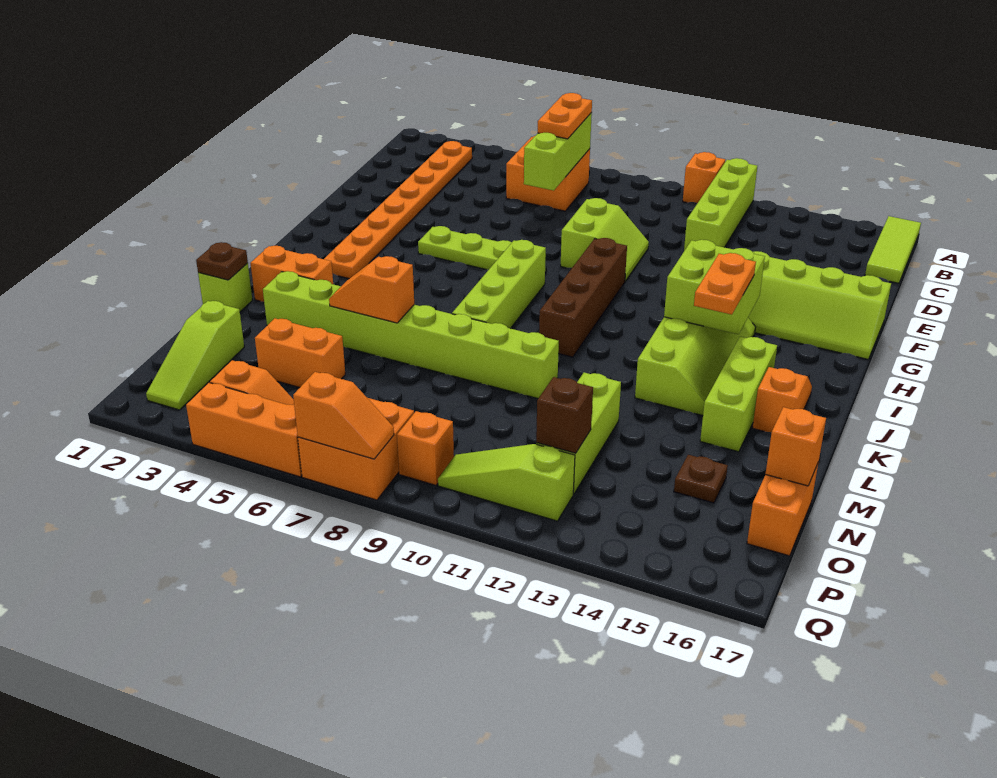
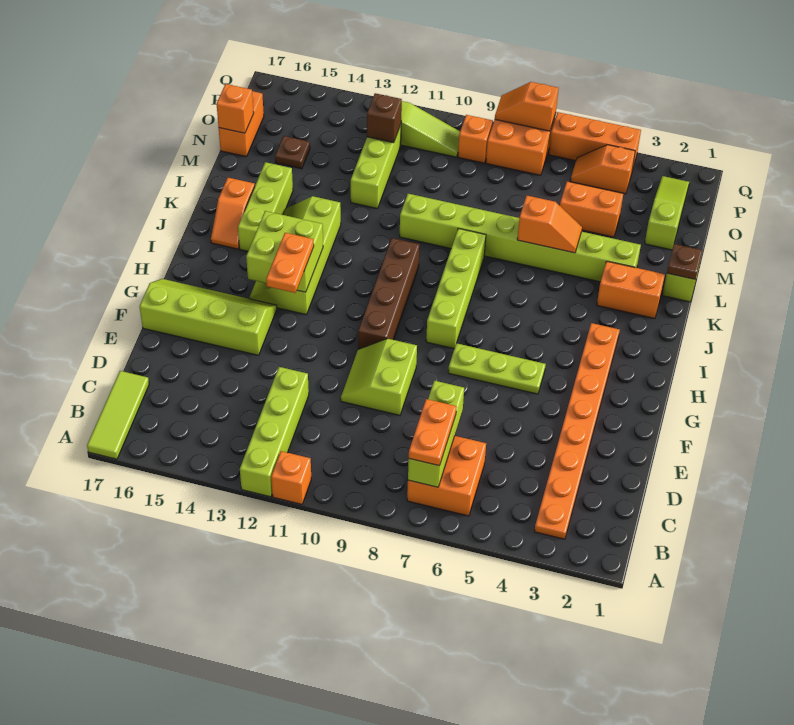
orange 1x2 plate [694,253,756,315] -> orange 1x2 plate moved to [266,233,314,293]

